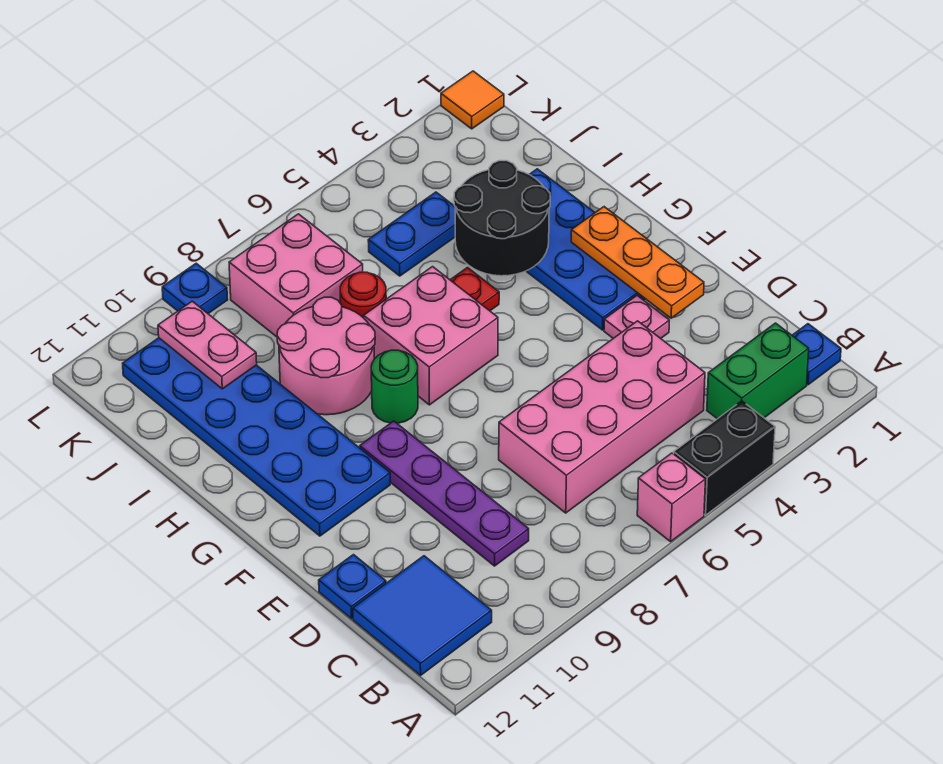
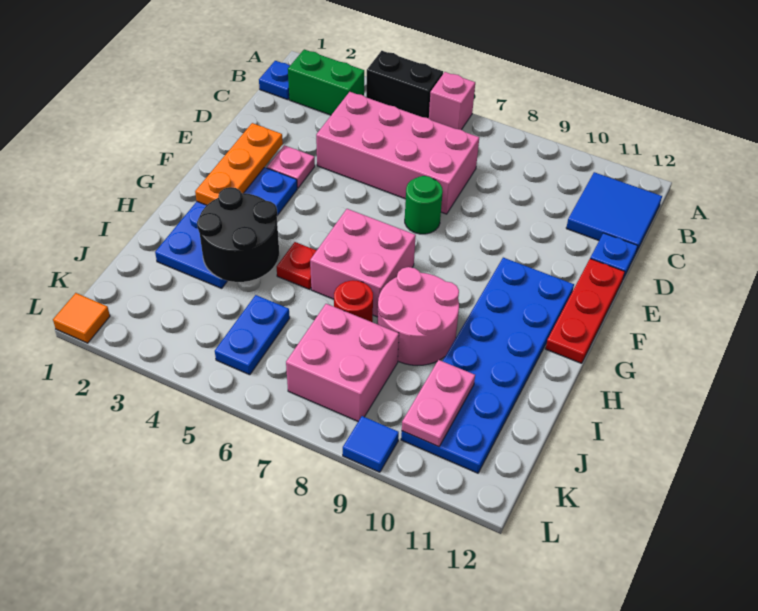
purple 1x4 plate [360,421,529,566] -> none
none -> red 1x3 plate [546,259,625,363]
green 1x1 round brick [371,350,418,423] -> green 1x1 round brick moved to [405,176,443,234]
blue 1x2 plate [368,192,455,276] -> blue 1x2 plate turned to [215,295,290,375]
blue 1x1 plate [162,263,228,313] -> blue 1x1 tile [343,416,399,472]

